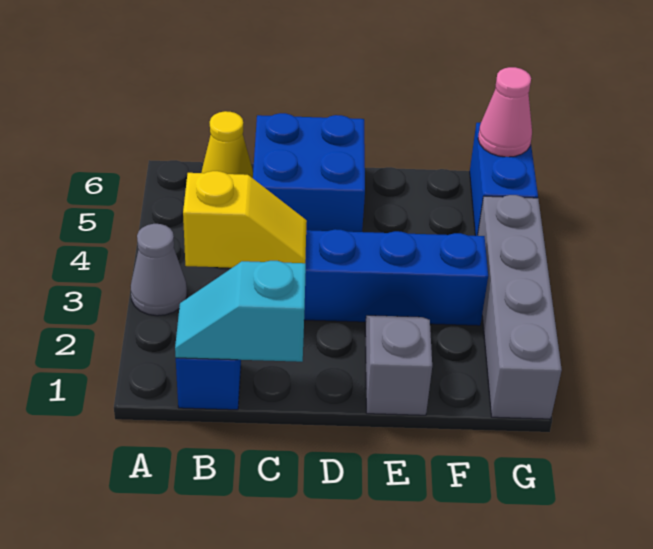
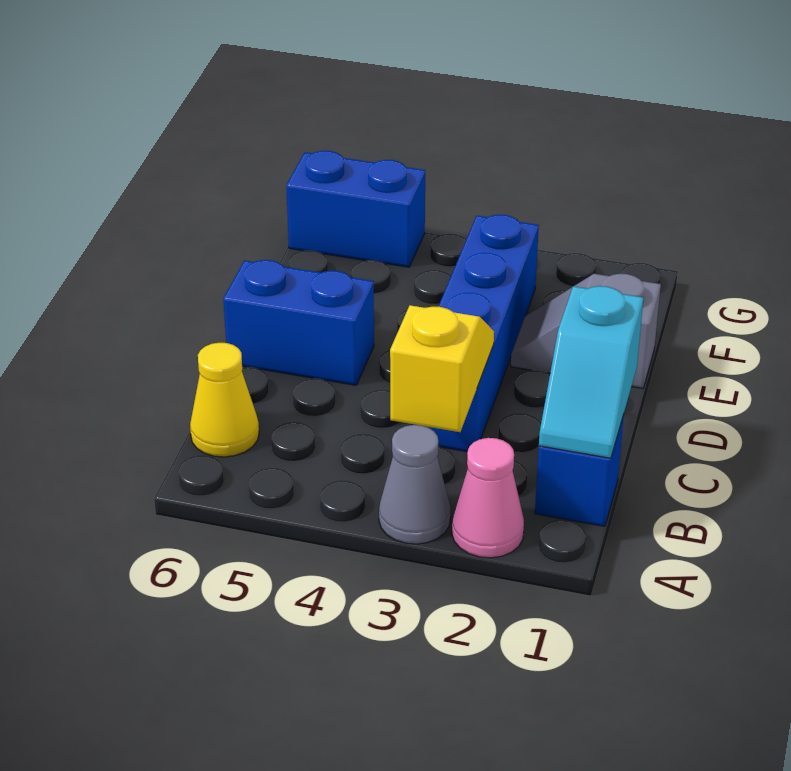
blue 2x2 brick [253,113,365,232] -> blue 1x2 brick [223,260,374,385]
grey 1x4 brick [478,195,562,419] -> none
pink 1x1 cone [478,67,532,157] -> pink 1x1 cone moved to [452,438,524,558]

